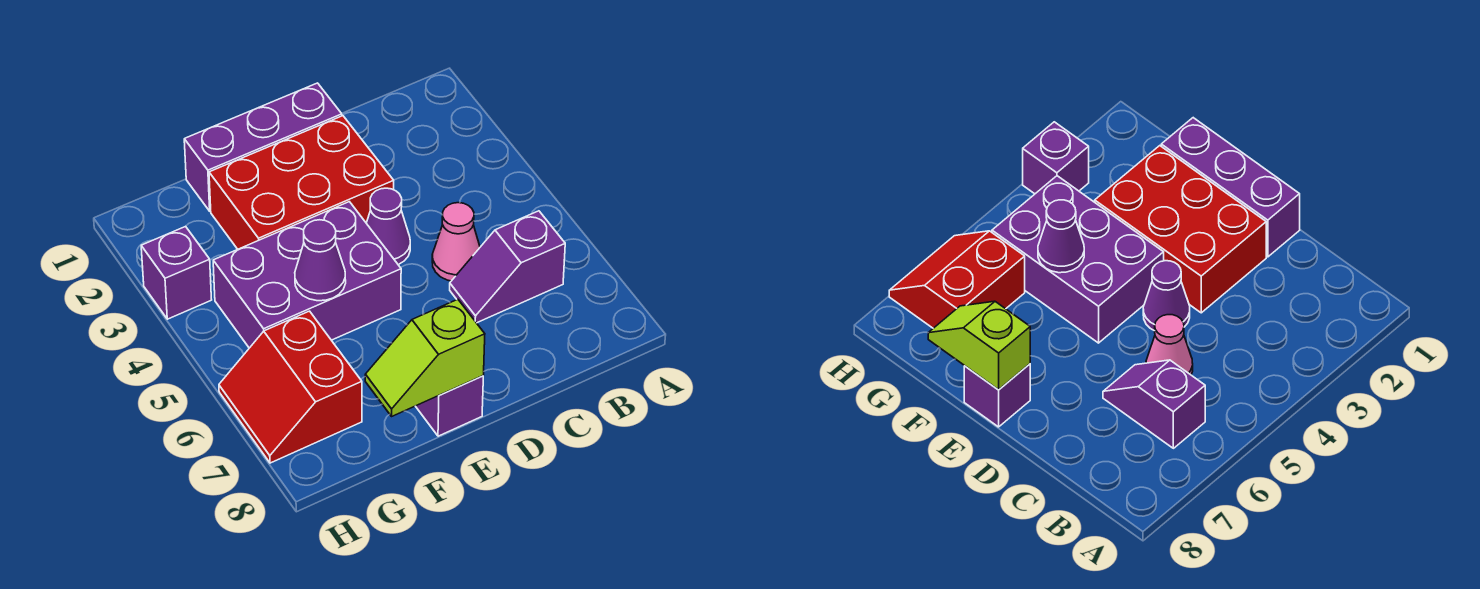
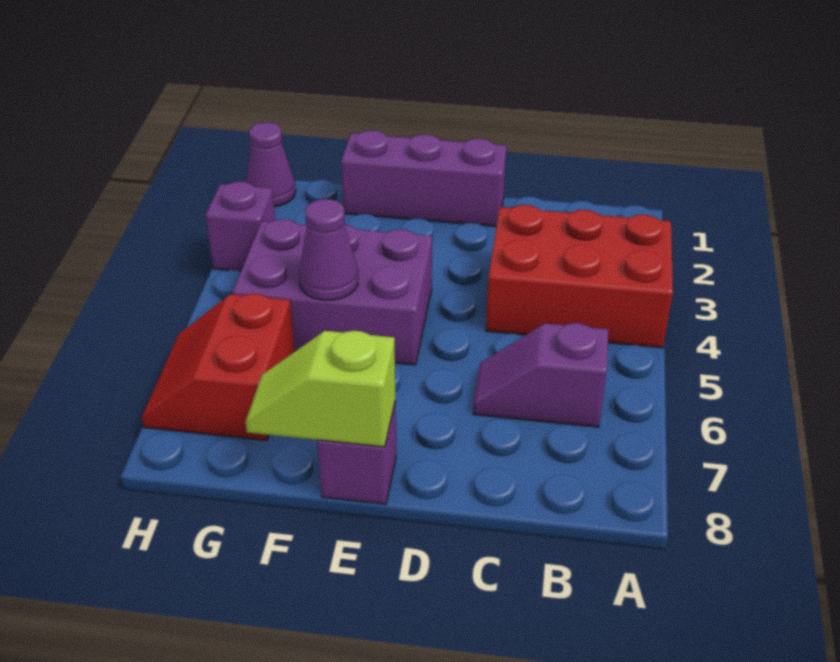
pink 1x1 cone [432,203,480,281] -> none
red 2x3 brick [209,116,394,249] -> red 2x3 brick moved to [486,205,673,348]
purple 1x1 cone [366,188,410,265] -> purple 1x1 cone moved to [246,122,296,207]

